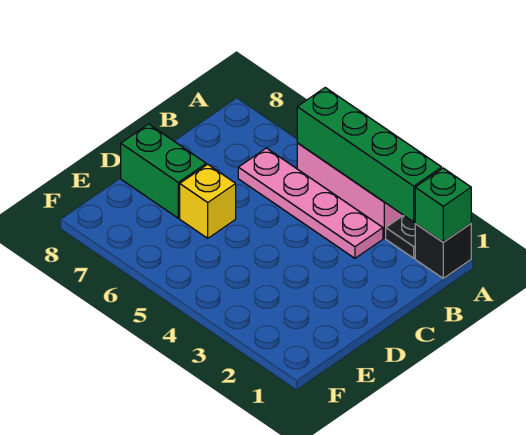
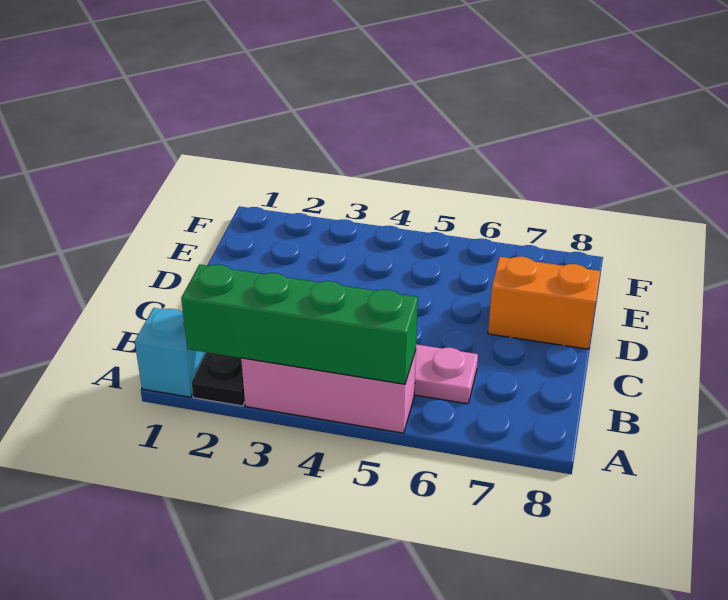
black 1x1 brick [415,224,471,278] -> cyan 1x1 brick [135,308,206,397]
green 1x1 brick [415,168,471,242] -> none
yellow 1x1 brick [180,164,236,238] -> none
green 1x2 brick [121,124,206,218] -> orange 1x2 brick [488,257,600,349]

